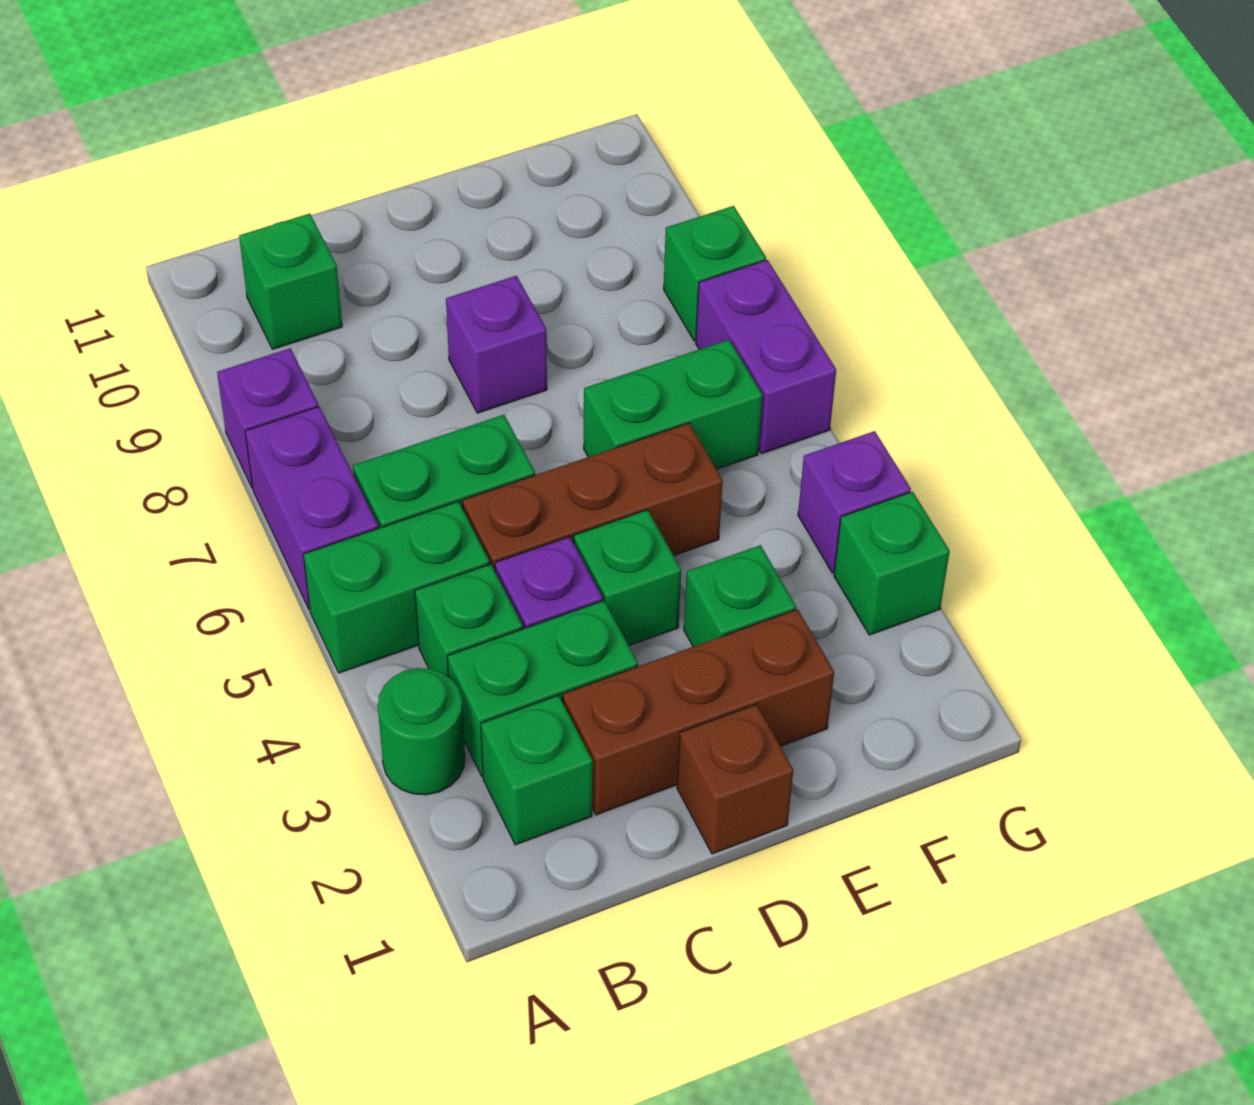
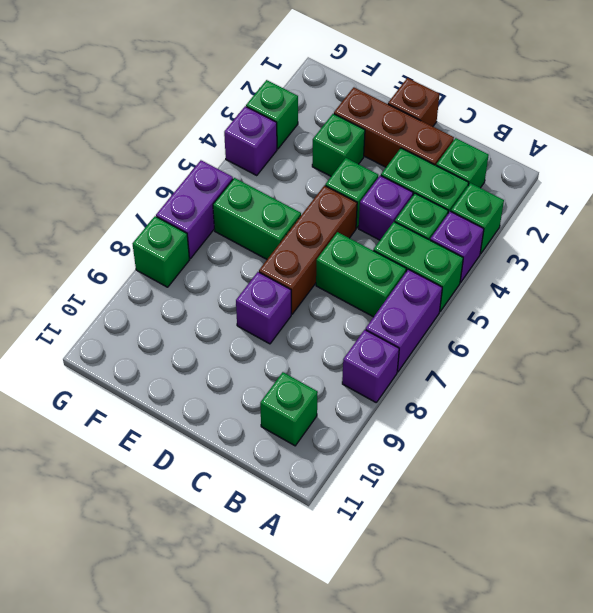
green 1x1 round brick [378,668,465,795] -> green 1x1 brick [451,183,504,254]
none -> purple 1x1 brick [430,211,484,282]
brown 1x3 brick [462,423,723,571] -> brown 1x3 brick turned to [259,186,357,314]

